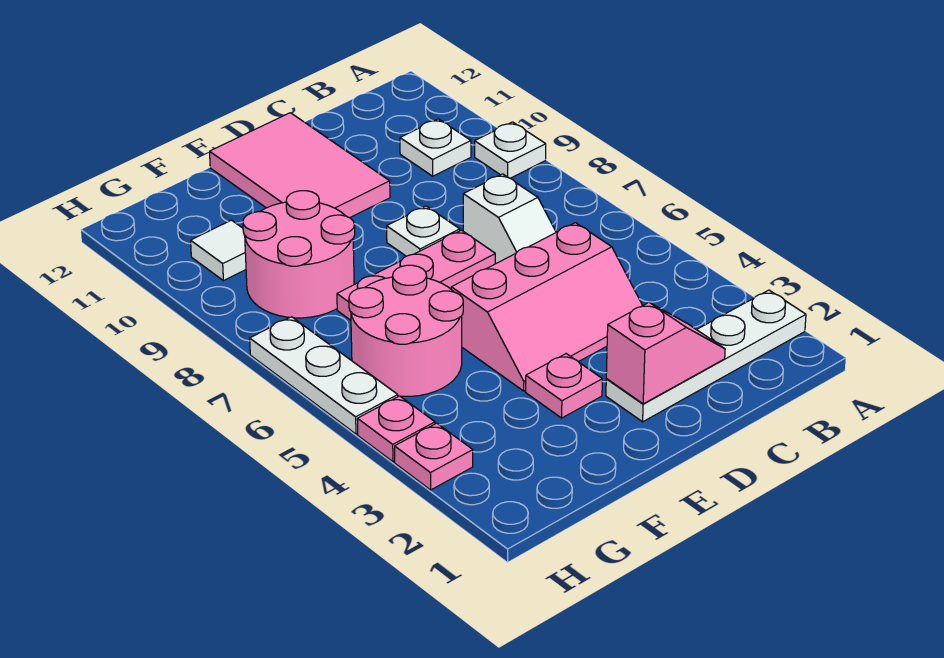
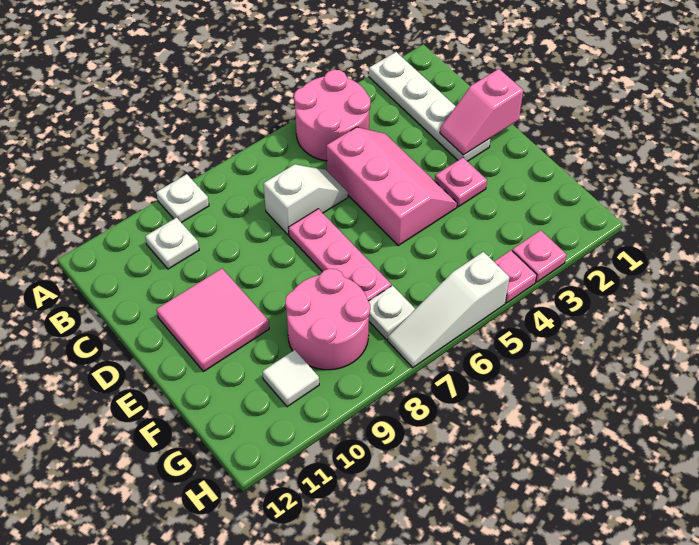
pink 1x2 slope [606,303,725,404] -> pink 1x2 slope turned to [440,69,523,155]
white 1x1 plate [387,206,460,256] -> white 1x1 plate moved to [368,286,415,340]
pink 2x3 tile [210,113,390,218] -> pink 2x2 tile [156,269,269,372]
pink 2x2 round brick [349,265,463,396] -> pink 2x2 round brick moved to [294,70,371,161]
white 1x3 plate [250,317,398,434] -> white 1x3 slope [388,252,510,368]

